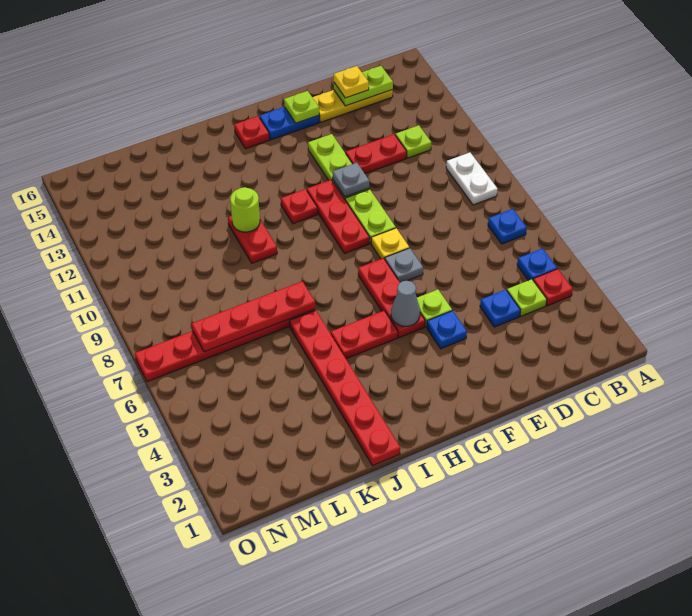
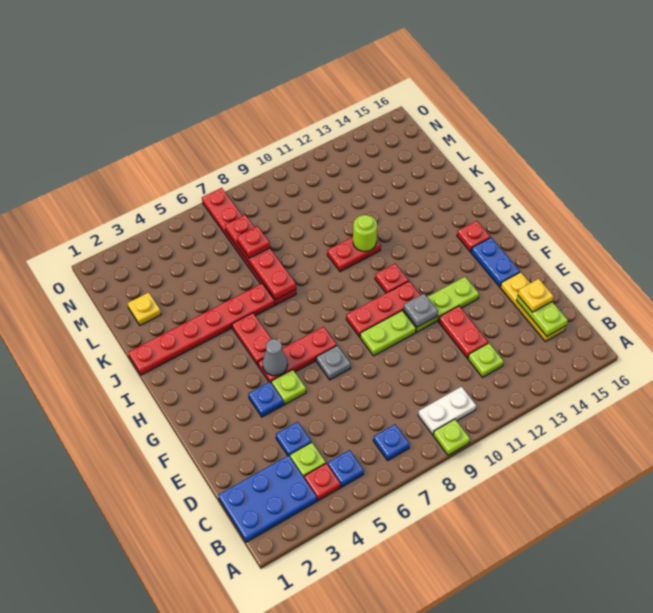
none -> blue 2x3 plate [218,455,317,542]
yellow 1x1 plate [371,228,409,259] -> yellow 1x1 plate moved to [127,292,161,325]
lime 1x1 plate [284,91,319,123] -> lime 1x1 plate moved to [433,419,470,455]
none -> red 1x1 plate [237,226,270,258]

